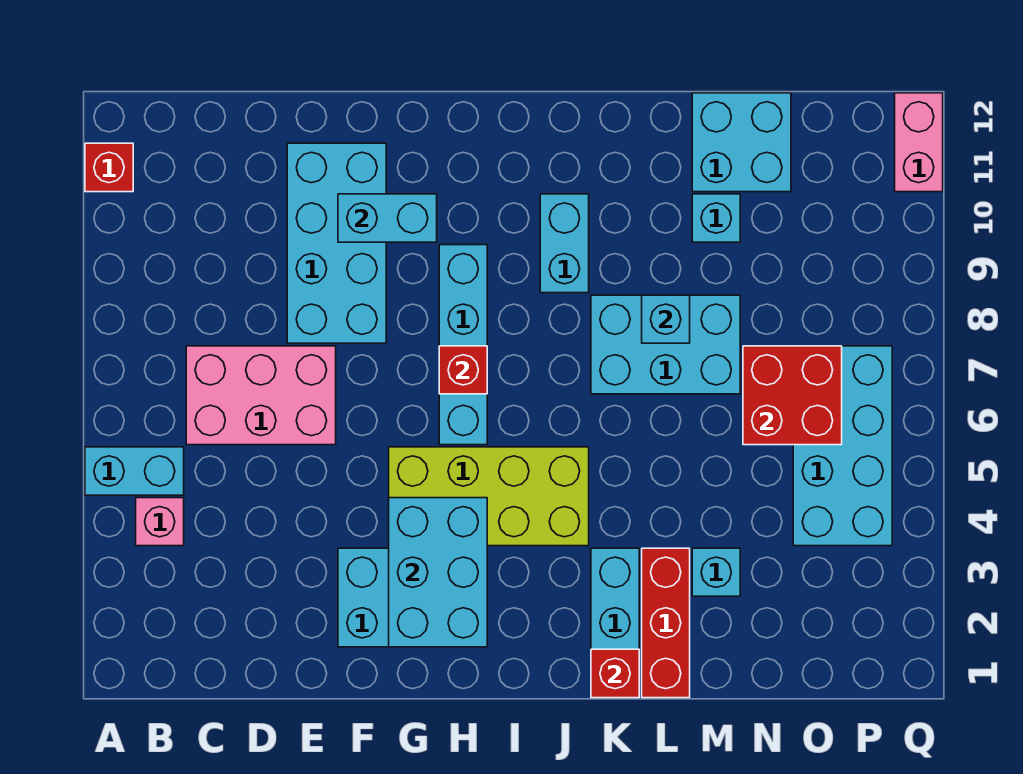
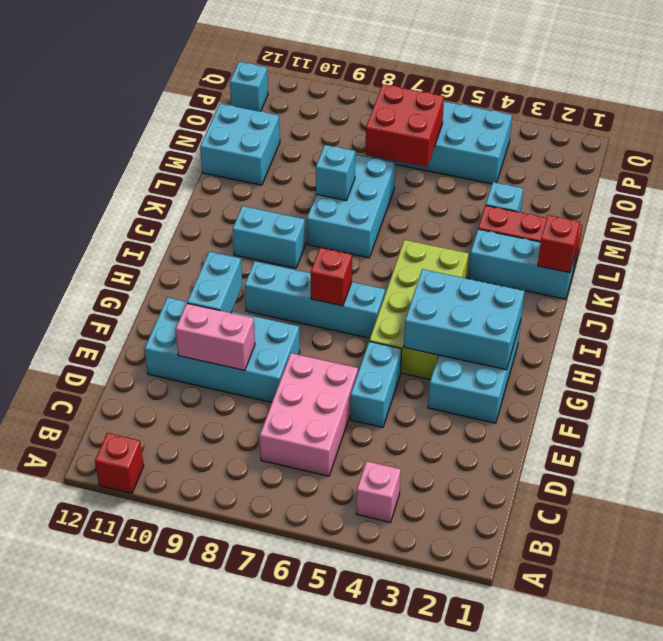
cyan 1x2 brick [85,447,184,495] -> cyan 1x2 brick moved to [350,341,402,427]
cyan 1x1 brick [692,194,740,242] -> cyan 1x1 brick moved to [230,62,268,111]
pink 1x2 brick [895,93,943,192] -> pink 1x2 brick moved to [176,303,255,371]

